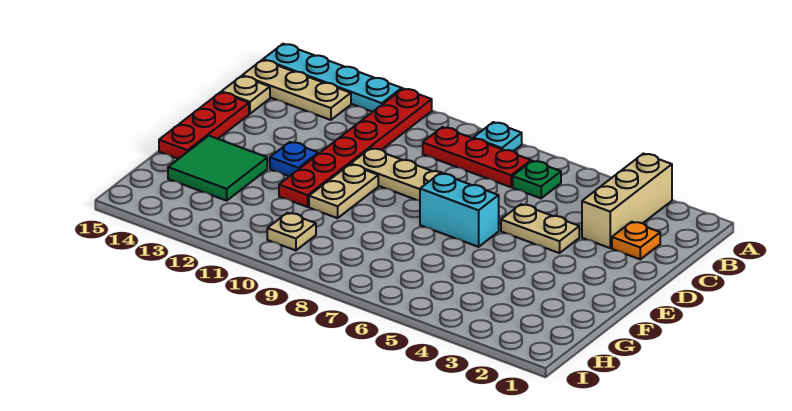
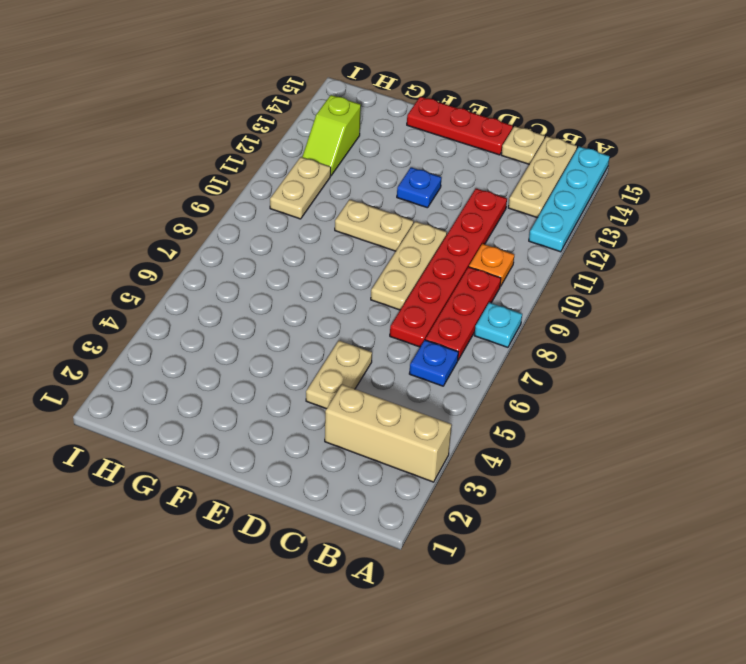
red 1x6 plate [279,89,432,207] -> red 1x6 plate turned to [390,189,507,347]
green 1x1 plate [513,161,561,198] -> blue 1x1 plate [409,340,458,386]
orange 1x1 plate [612,222,660,259] -> orange 1x1 plate moved to [469,244,514,287]
cyan 1x2 brick [420,173,499,247] -> none
green 2x2 tile [168,136,267,201] -> none
tan 1x1 plate [267,213,316,250] -> tan 1x2 plate [270,157,331,219]
none -> lime 1x2 slope [302,95,361,175]

